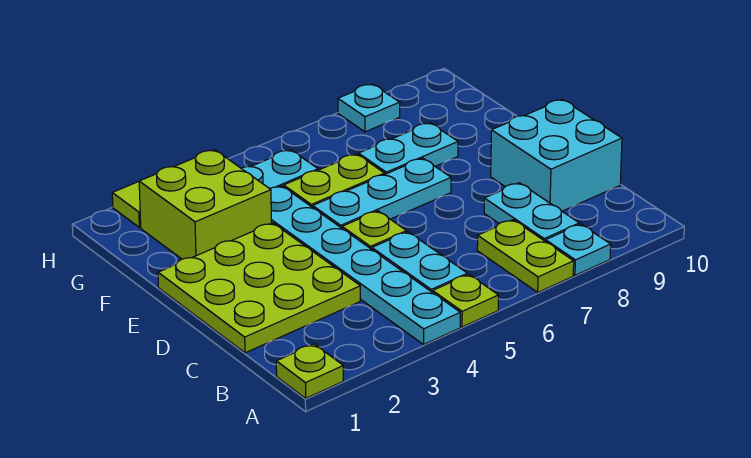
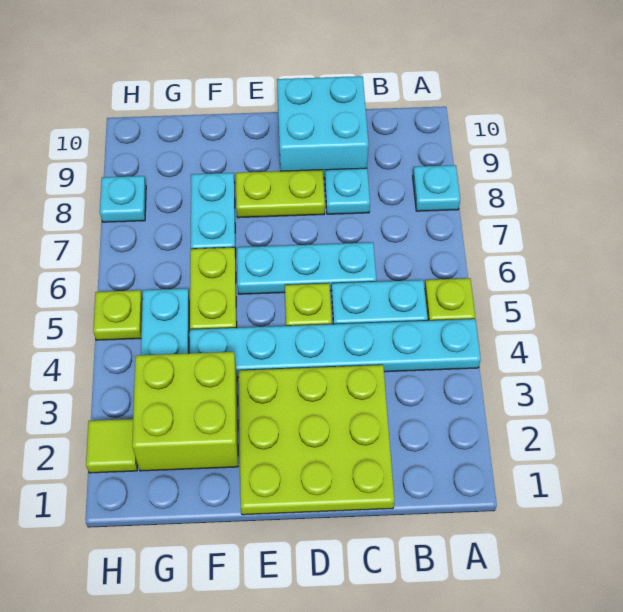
lime 1x1 plate [276,344,343,398] -> lime 1x1 plate moved to [93,290,143,340]
lime 1x2 plate [477,220,574,292] -> lime 1x2 plate moved to [236,170,325,218]
cyan 1x2 plate [484,183,579,242] -> cyan 1x1 plate [325,168,370,214]
cyan 1x3 plate [313,158,451,228] -> cyan 1x3 plate turned to [237,242,376,294]

